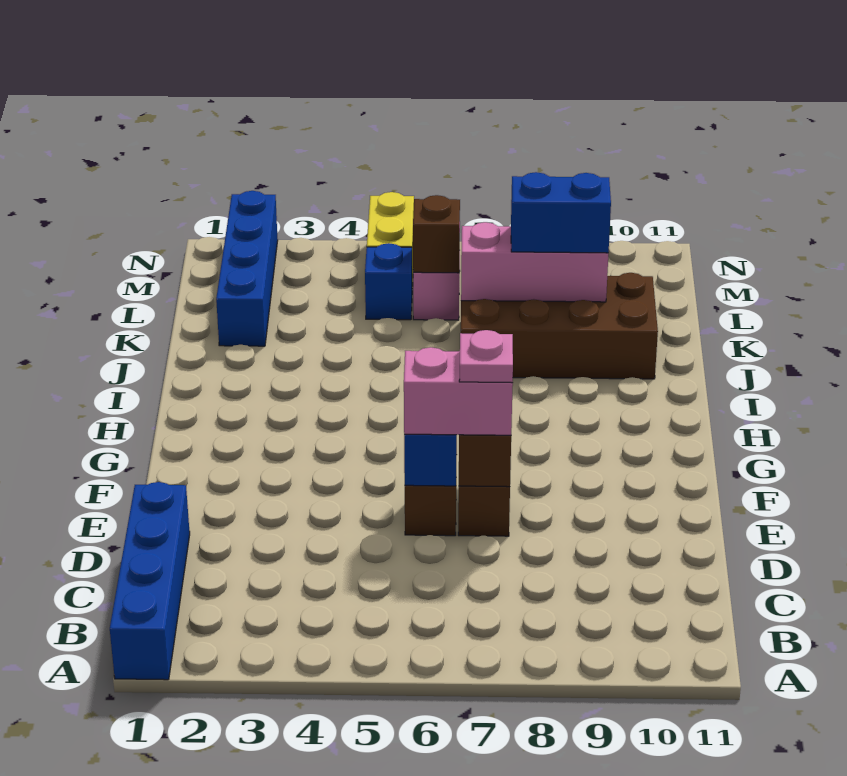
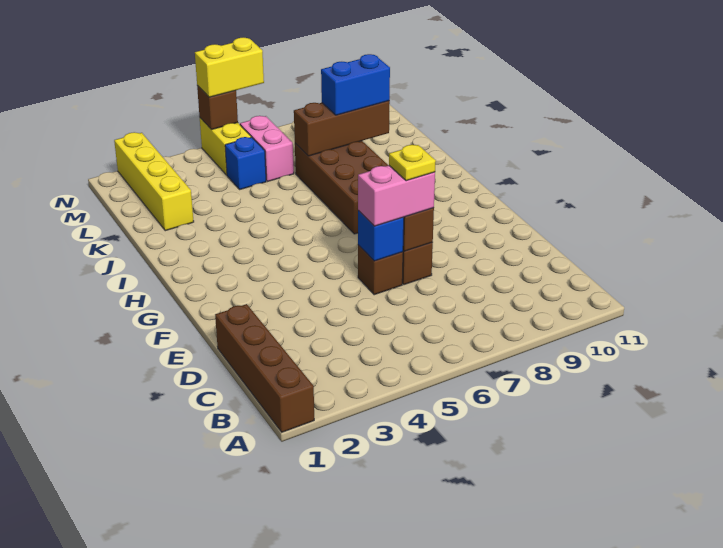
blue 1x4 brick [110,482,190,680] -> brown 1x4 brick [215,304,314,432]
pink 1x1 plate [459,330,513,383] -> yellow 1x1 plate [389,145,436,181]
brown 2x4 brick [461,273,658,379] -> brown 2x4 brick turned to [295,141,388,234]
blue 1x4 brick [216,191,278,346] -> yellow 1x4 brick [114,132,194,231]
pink 1x3 brick [461,222,608,302] -> brown 1x3 brick [294,101,390,156]
brown 1x1 brick [413,195,460,273] -> brown 1x1 brick moved to [197,85,238,130]
none -> yellow 1x2 brick [195,38,264,97]

